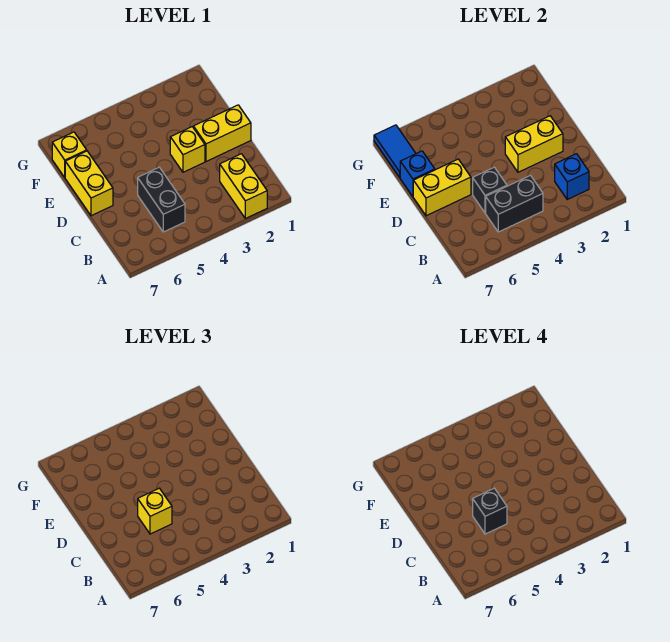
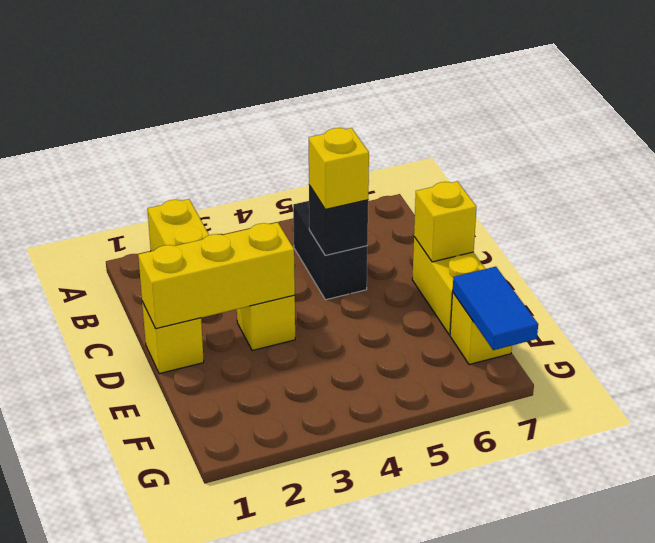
blue 1x1 brick [555,154,589,199] -> none
black 1x2 brick [486,175,543,232] -> none
black 1x1 brick [473,488,507,534] -> none
yellow 1x2 brick [193,105,251,161] -> yellow 1x1 brick [142,302,204,374]
yellow 1x2 brick [505,116,563,172] -> yellow 1x3 brick [138,222,295,329]
yellow 1x2 brick [413,159,471,216] -> yellow 1x1 brick [414,181,476,262]
blue 1x1 brick [400,151,435,196] -> none

